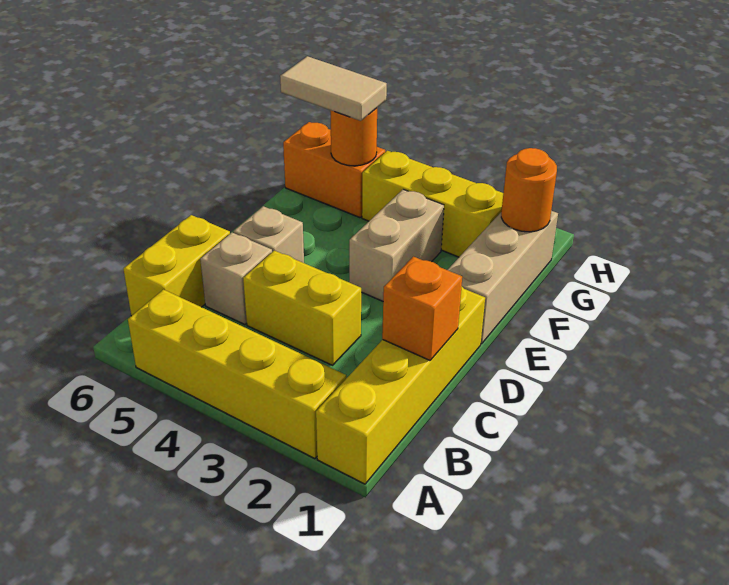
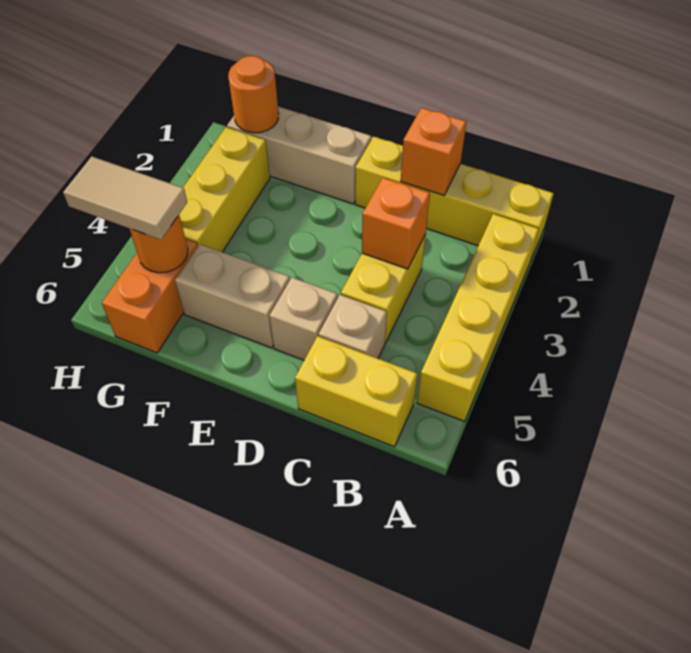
none -> orange 1x1 brick [362,178,430,269]
tan 1x2 brick [349,189,444,301] -> tan 1x2 brick moved to [175,244,290,348]
tan 1x2 tile [280,56,387,121] -> tan 1x2 tile turned to [63,157,187,240]

